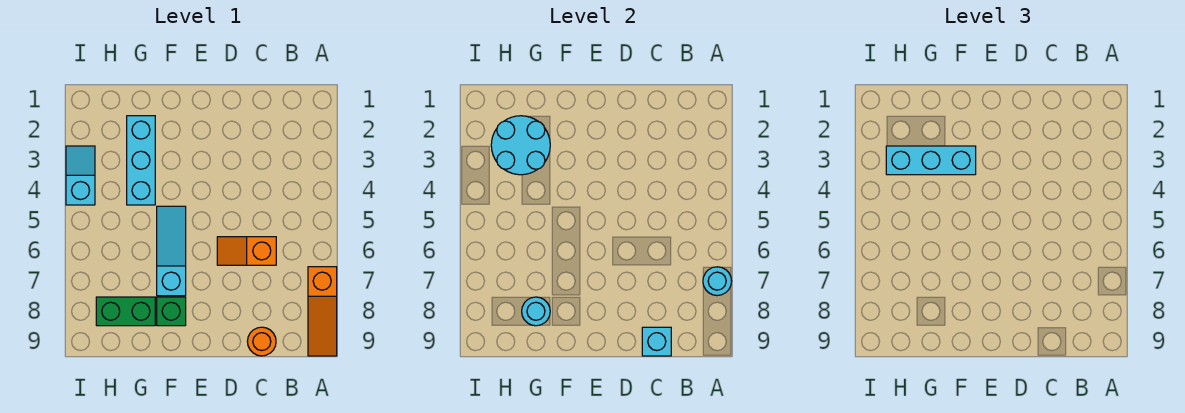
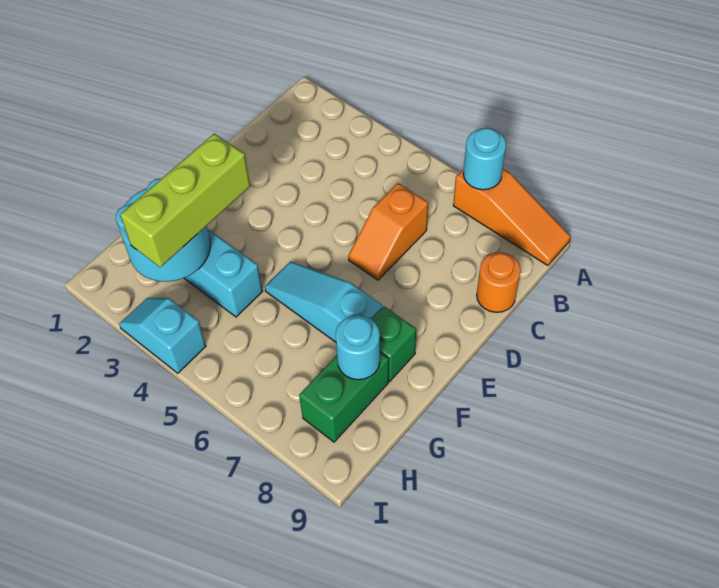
cyan 1x1 brick [642,327,671,356] -> none
cyan 1x3 brick [886,146,976,175] -> lime 1x3 brick [120,134,250,267]

